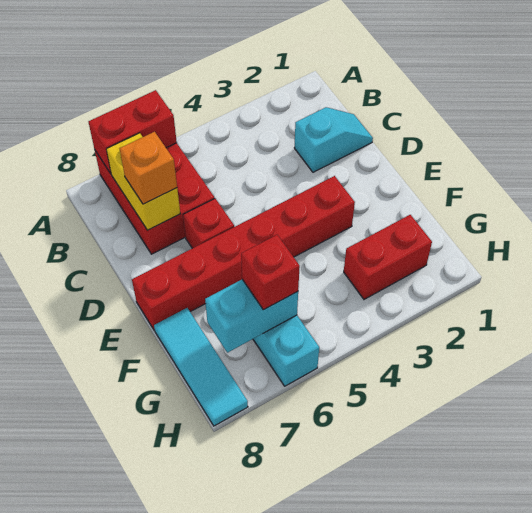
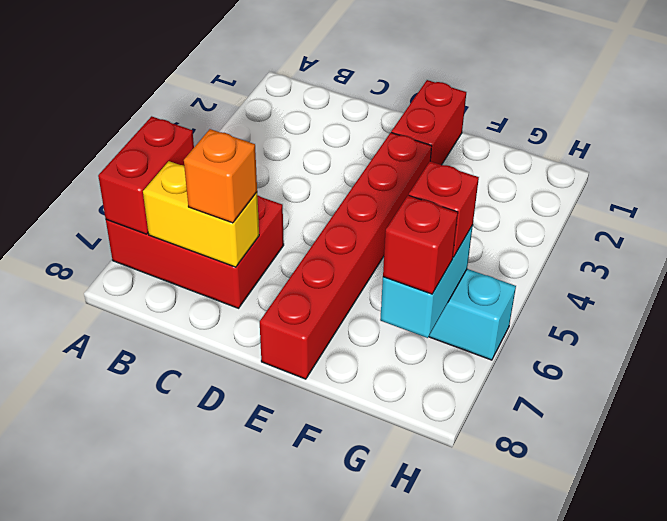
cyan 1x2 slope [294,107,373,172] -> none
red 1x1 brick [183,199,234,248] -> red 1x1 brick moved to [383,195,458,294]
cyan 1x3 tile [154,308,248,426] -> none
red 1x2 brick [344,215,432,299] -> red 1x2 brick moved to [391,80,466,165]

